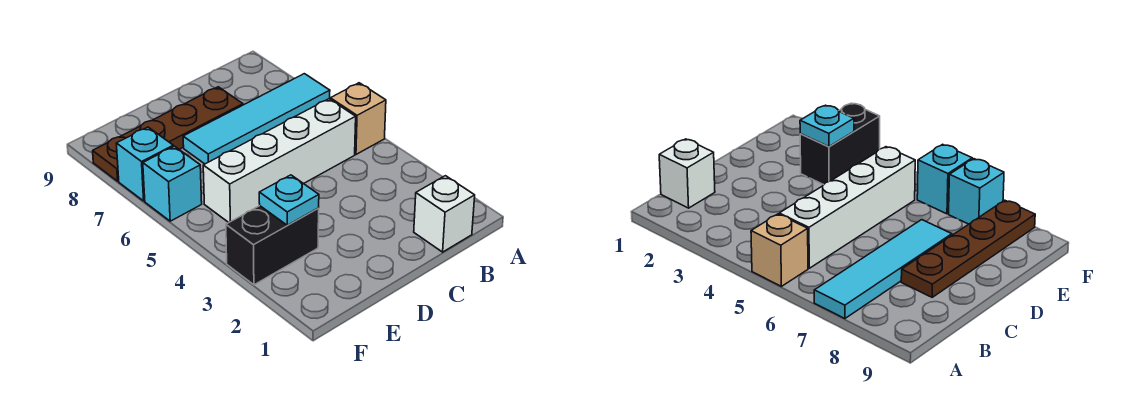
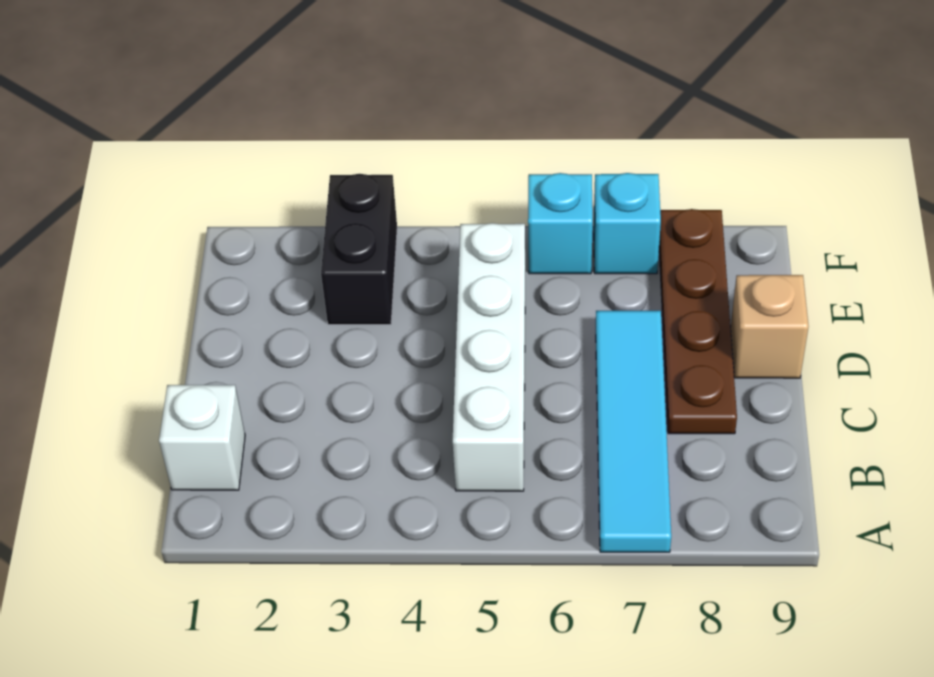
tan 1x1 brick [330,83,386,154] -> tan 1x1 brick moved to [731,275,809,378]
cyan 1x1 plate [259,175,319,225] -> none

